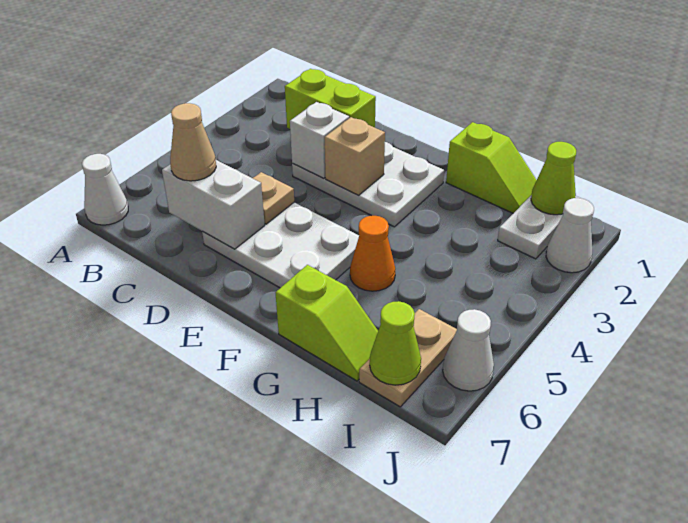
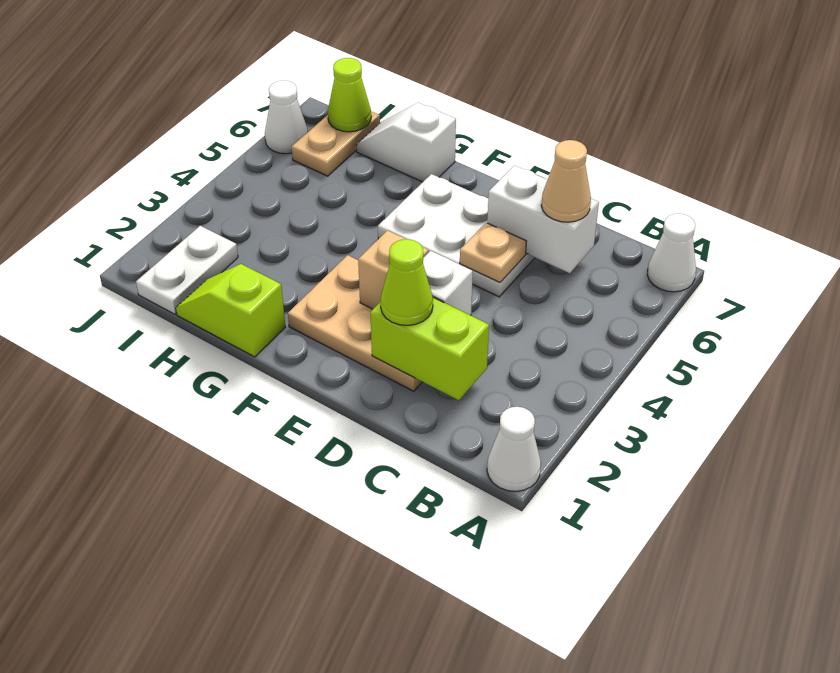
white 2x3 plate [292,142,444,227] -> tan 2x3 plate [288,255,422,391]
orange 1x1 cone [350,216,395,291] -> none
lime 1x2 slope [275,265,378,381] -> white 1x2 slope [357,103,456,182]
lime 1x1 cone [531,142,576,215] -> lime 1x1 cone moved to [381,239,433,325]
white 1x1 cone [546,198,594,273] -> white 1x1 cone moved to [487,407,541,491]

